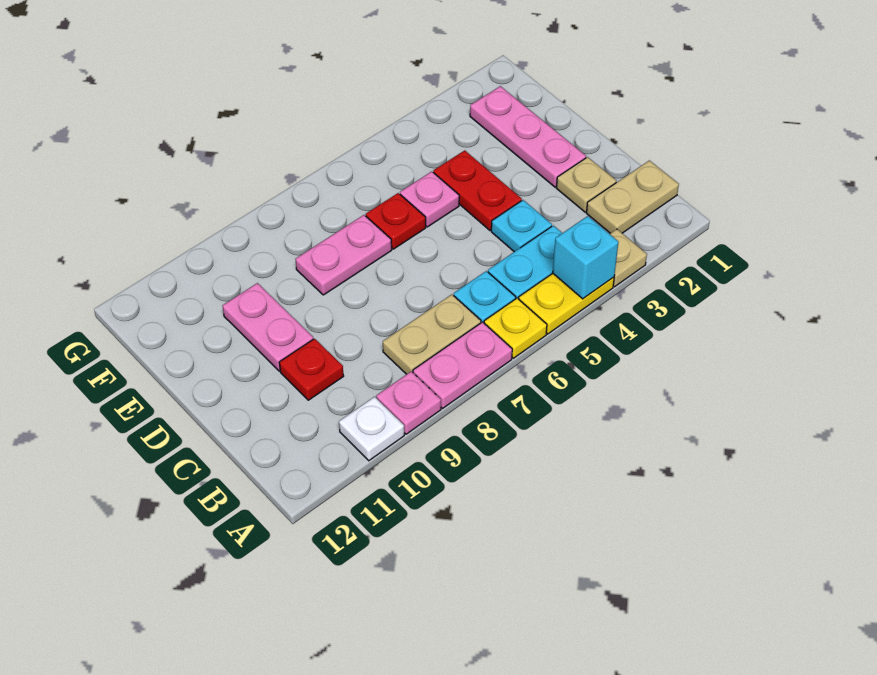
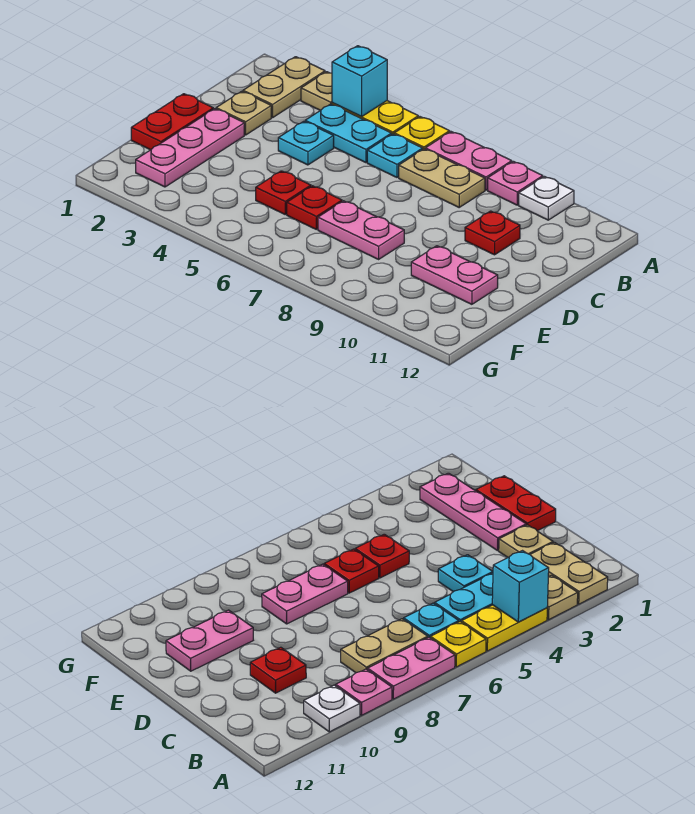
tan 1x2 plate [587,160,679,233] -> tan 1x2 plate turned to [243,57,325,118]
red 1x2 plate [433,150,522,230] -> red 1x2 plate moved to [131,94,213,150]
pink 1x2 plate [223,283,313,371] -> pink 1x2 plate turned to [411,246,498,304]
pink 1x1 plate [400,172,459,227] -> red 1x1 plate [256,171,311,214]

